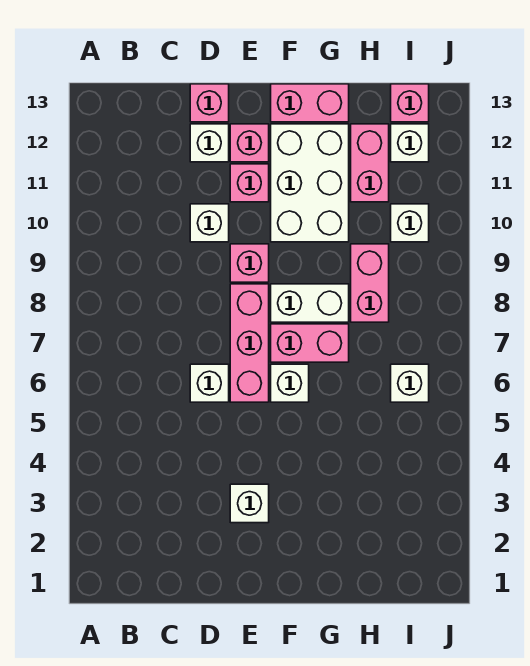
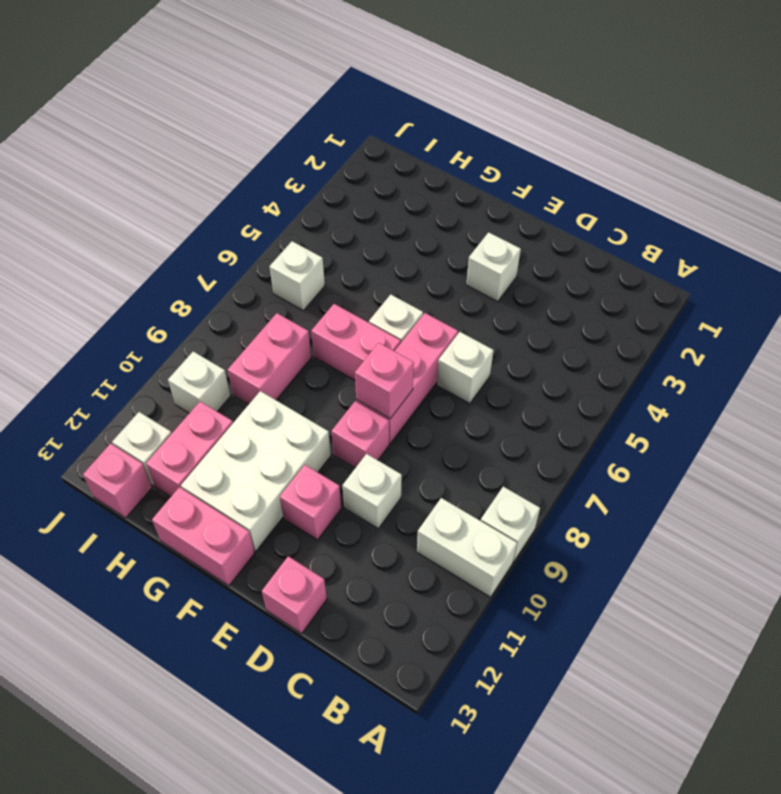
white 1x1 brick [190,124,229,162] -> white 1x1 brick moved to [481,487,540,562]
pink 1x1 brick [230,124,269,162] -> pink 1x1 brick moved to [355,343,414,419]
white 1x2 brick [271,284,349,322] -> white 1x2 brick moved to [417,498,517,597]

